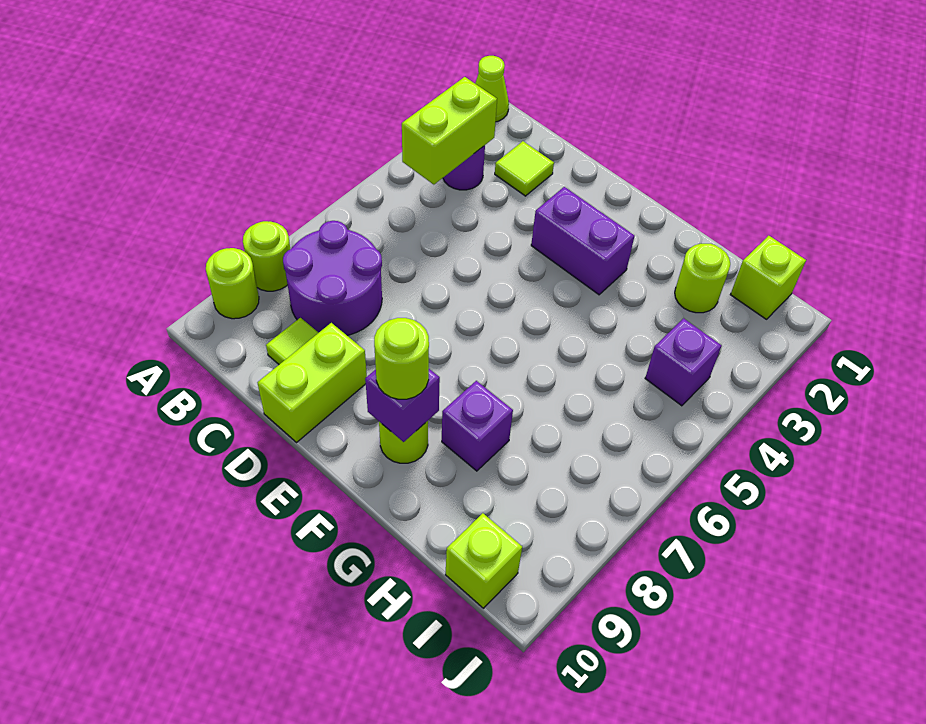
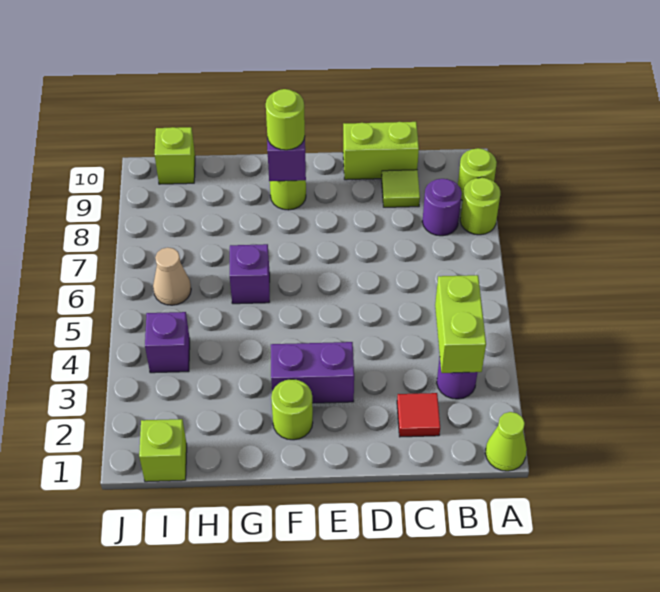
purple 2x2 round brick [283,221,382,335] -> purple 1x1 round brick [422,179,462,236]
lime 1x1 tile [495,141,554,196] -> red 1x1 tile [397,393,440,437]
lime 1x2 brick [258,323,367,442] -> lime 1x2 brick turned to [343,122,419,180]
purple 1x1 brick [442,381,513,471] -> purple 1x1 brick moved to [230,244,270,304]
lime 1x1 round brick [675,244,730,313] -> lime 1x1 round brick moved to [271,379,313,440]
none -> tan 1x1 cone [153,247,191,305]

